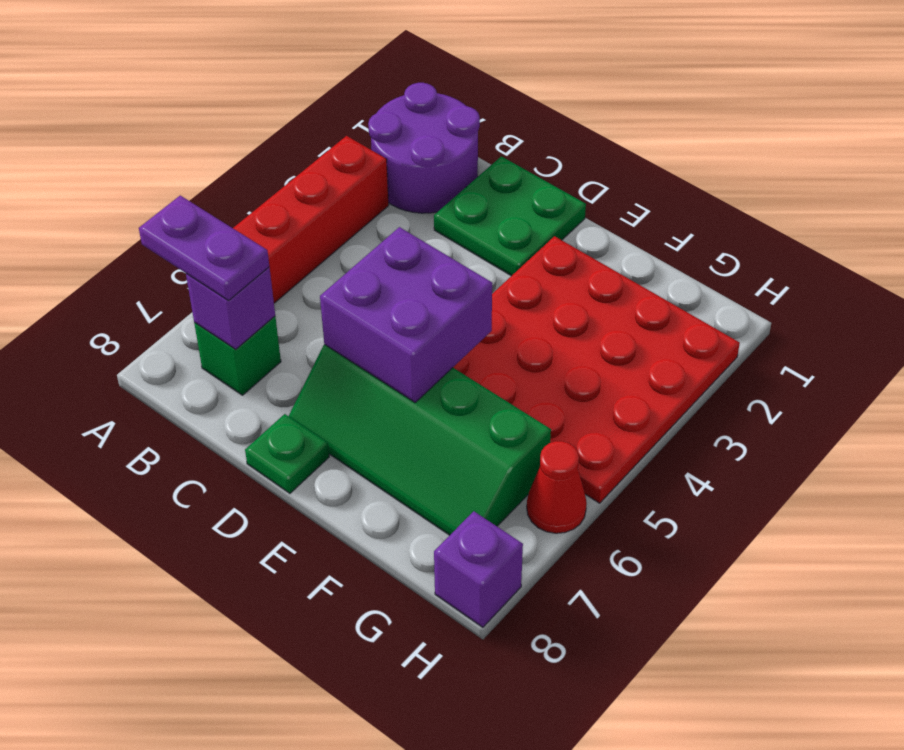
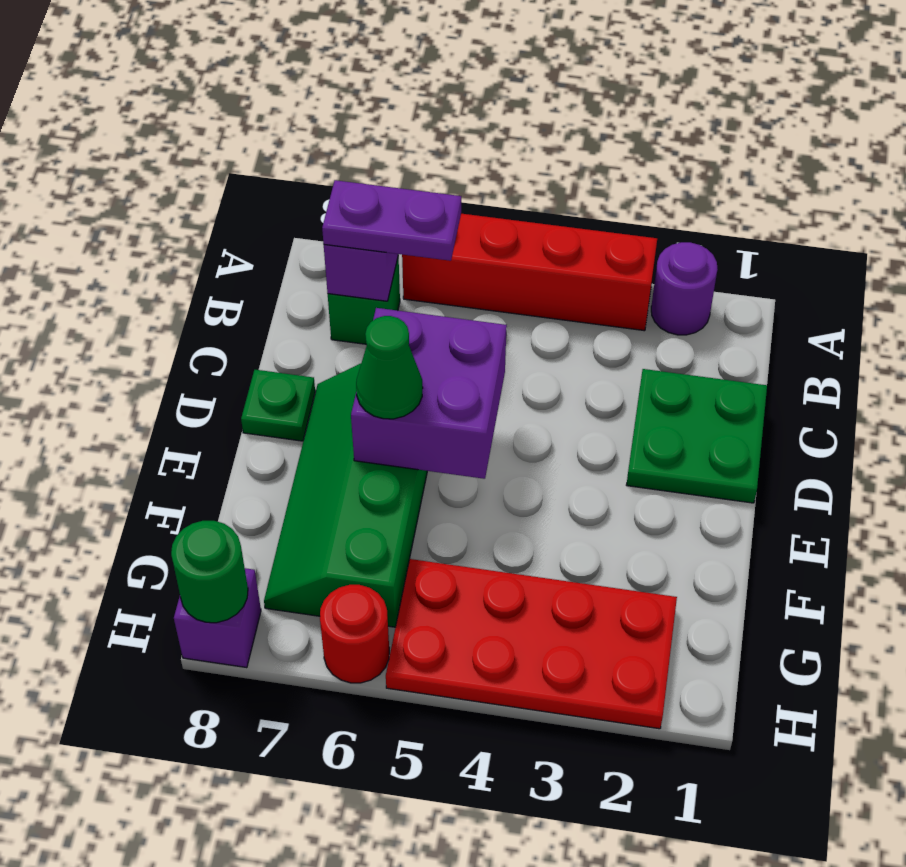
purple 2x2 round brick [368,83,480,213] -> purple 1x1 round brick [651,242,718,335]
purple 1x2 plate [139,196,269,301] -> purple 1x2 plate turned to [322,180,461,261]
red 4x4 plate [453,236,740,503] -> red 2x4 plate [386,559,677,729]
none -> green 1x1 cone [356,316,423,419]
red 1x1 cone [527,441,587,533] -> red 1x1 round brick [320,585,389,683]
none -> green 1x1 round brick [171,521,248,623]

